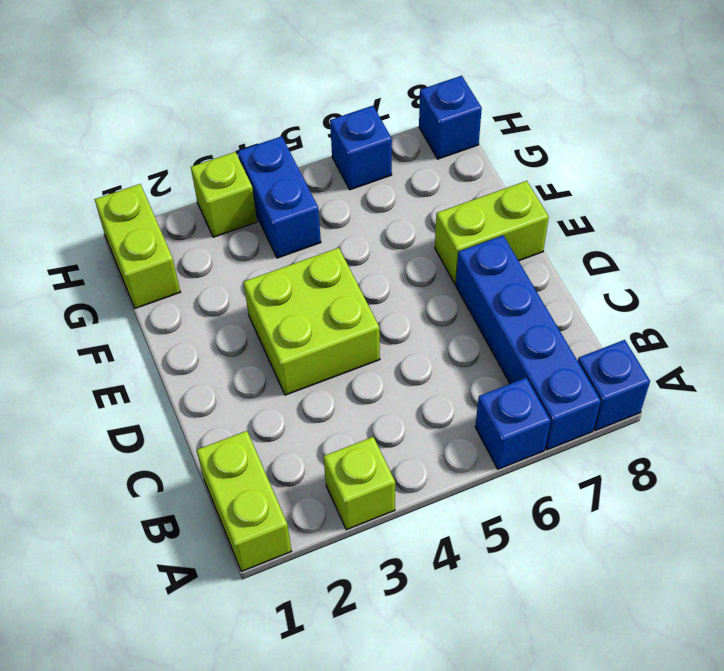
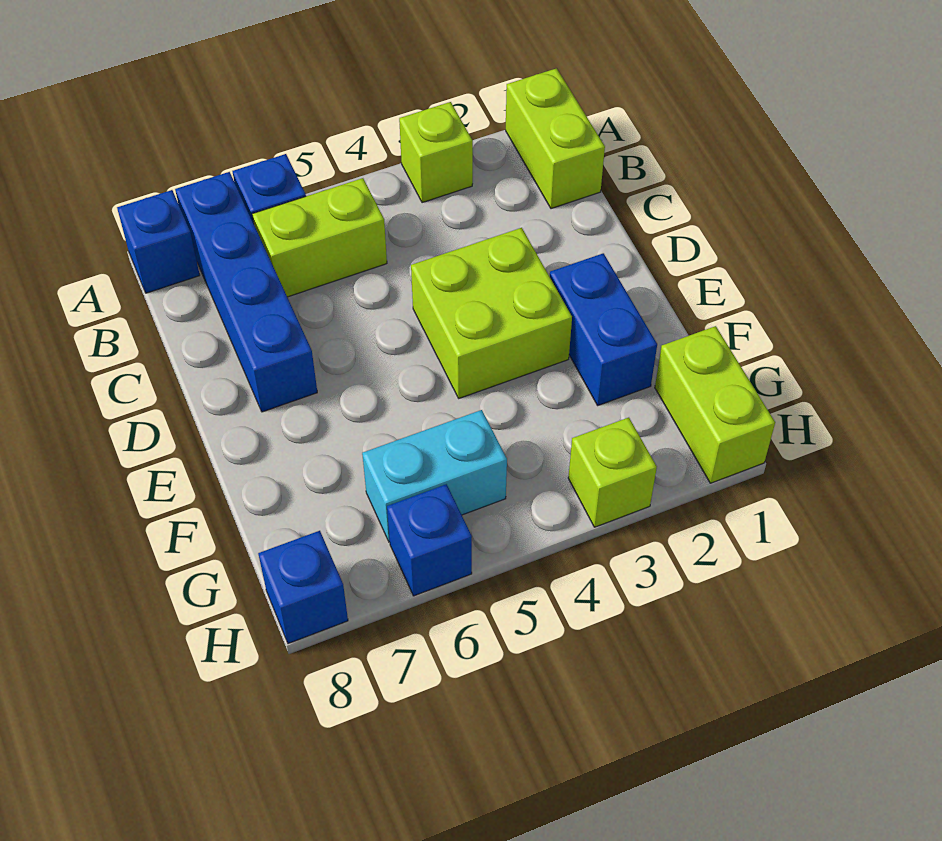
lime 1x2 brick [435,181,549,284] -> lime 1x2 brick moved to [252,178,387,297]
blue 1x2 brick [238,136,321,258] -> blue 1x2 brick moved to [550,253,657,405]
none -> cyan 1x2 brick [362,410,507,542]

